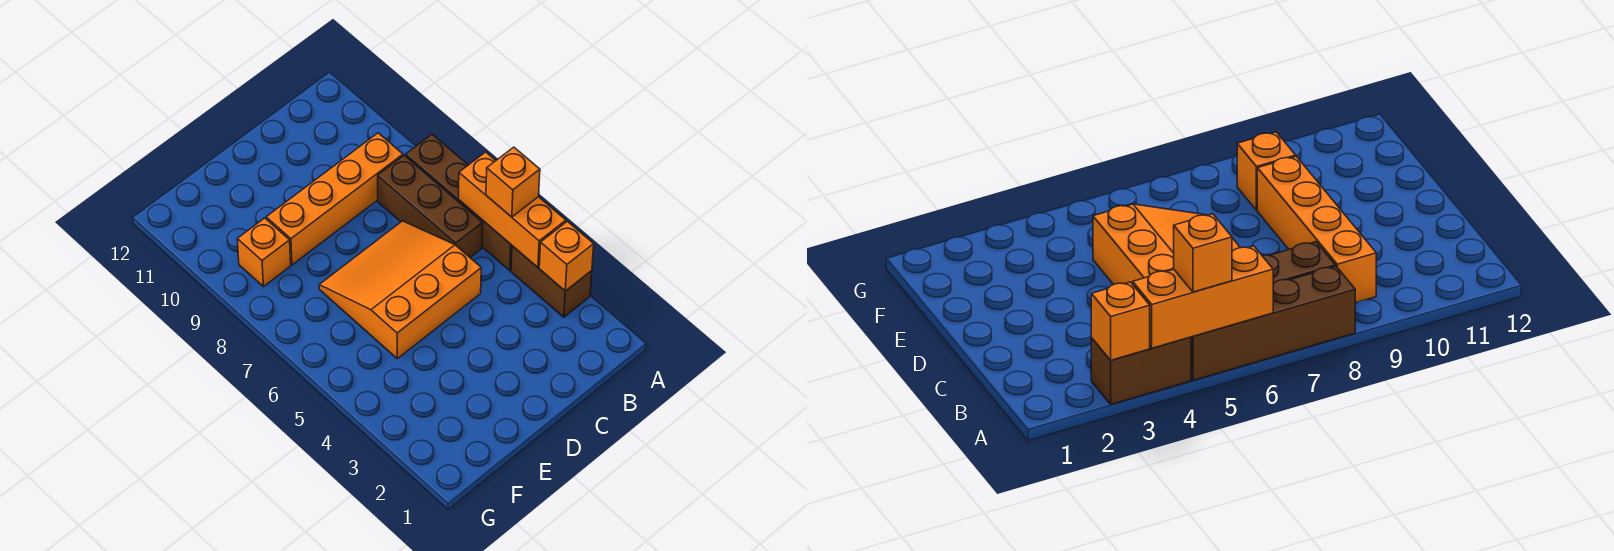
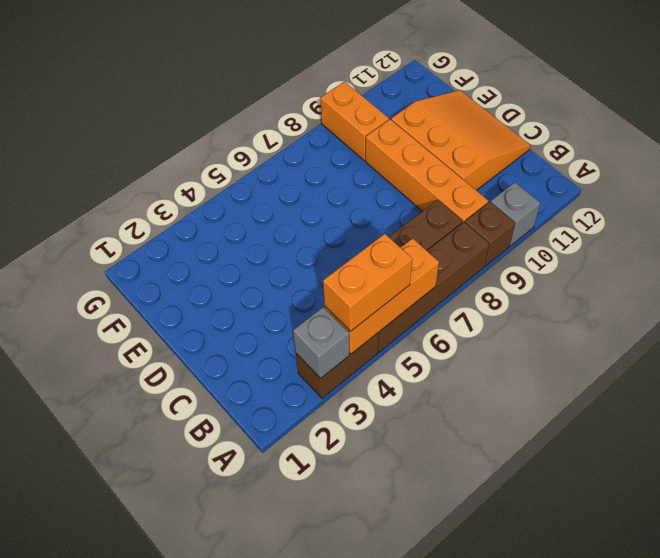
orange 1x1 brick [539,221,594,291] -> grey 1x1 brick [293,308,349,378]
orange 1x1 brick [486,147,540,217] -> orange 1x2 brick [323,234,412,331]
none -> brown 1x1 brick [465,202,515,266]
none -> grey 1x1 brick [491,182,540,246]
orange 3x3 slope [319,221,481,358] -> orange 3x3 slope moved to [391,90,531,190]
orange 1x1 brick [237,218,291,287] -> orange 1x2 brick [321,82,389,161]

